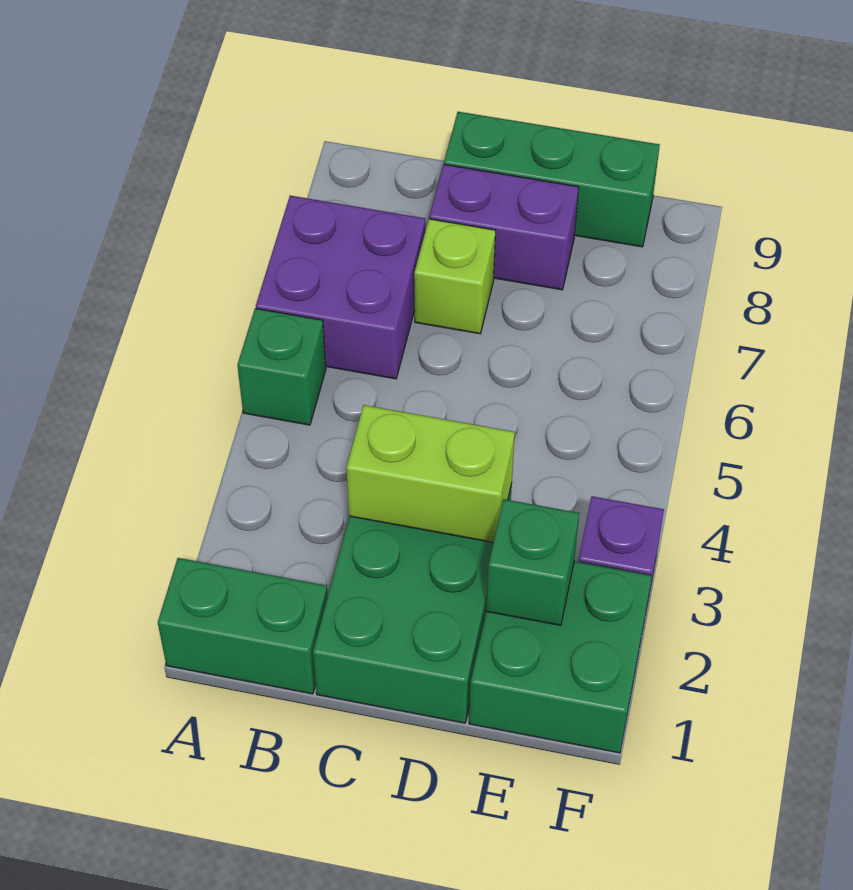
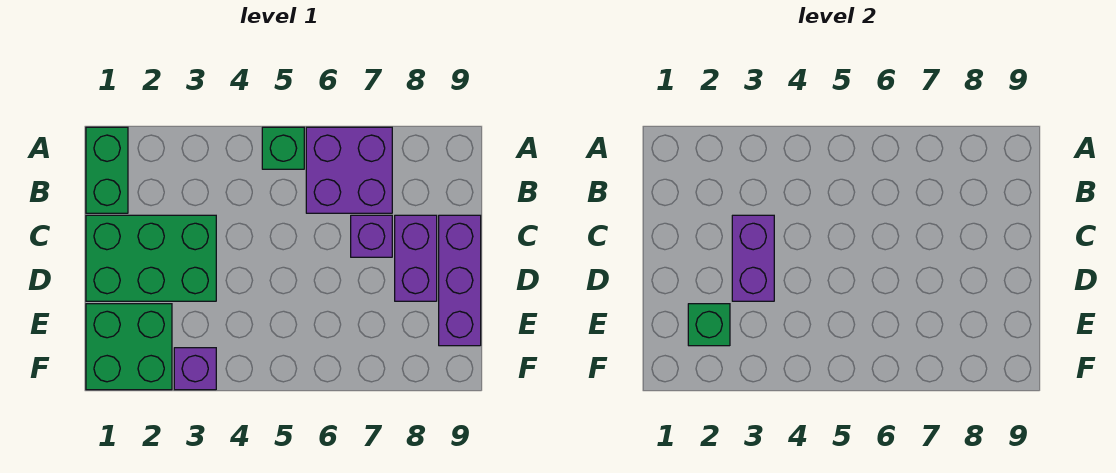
lime 1x2 brick [346,405,515,543] -> purple 1x2 brick [732,215,774,301]
lime 1x1 brick [414,219,496,334] -> purple 1x1 brick [351,215,392,257]
green 1x3 brick [444,112,660,247] -> purple 1x3 brick [439,215,481,346]

